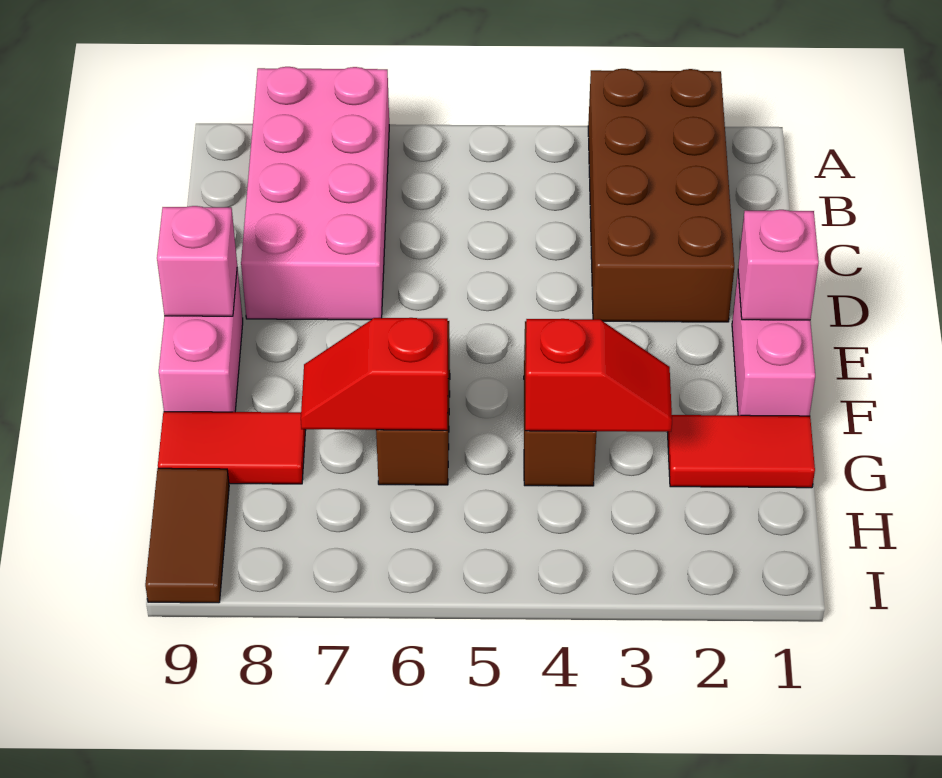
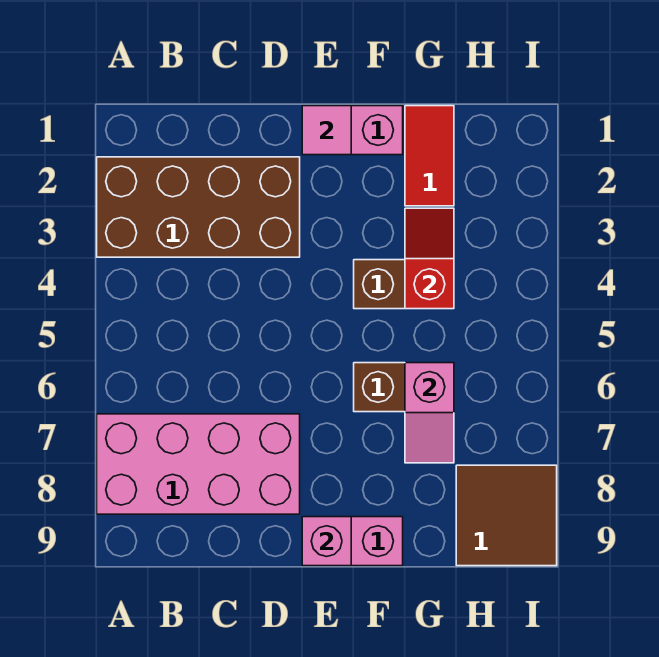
pink 1x1 brick [738,210,819,320] -> pink 1x1 tile [302,106,351,155]
red 1x2 slope [301,318,448,430] -> pink 1x2 slope [405,363,454,463]
red 1x2 tile [158,412,306,484] -> none
brown 1x2 tile [145,468,229,603] -> brown 2x2 tile [456,465,557,566]

